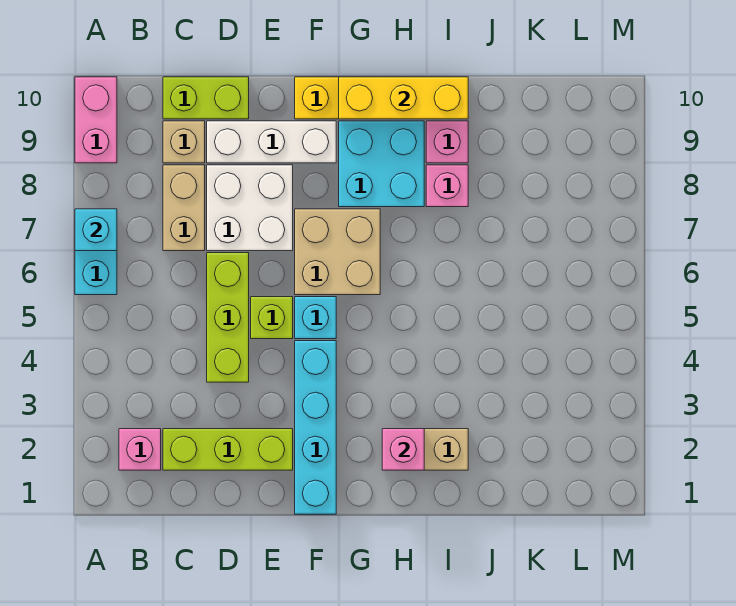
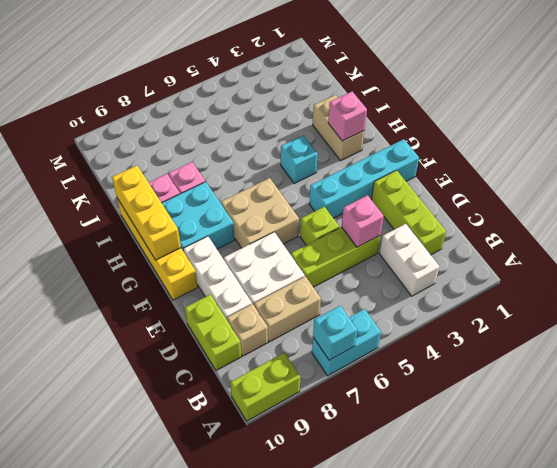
pink 1x2 brick [75,77,117,163] -> lime 1x2 brick [230,353,300,421]
pink 1x1 brick [119,429,161,470] -> pink 1x1 brick moved to [342,195,384,247]
none -> white 1x2 brick [379,224,439,296]
cyan 1x1 brick [295,297,336,339] -> cyan 1x1 brick moved to [281,135,318,183]

